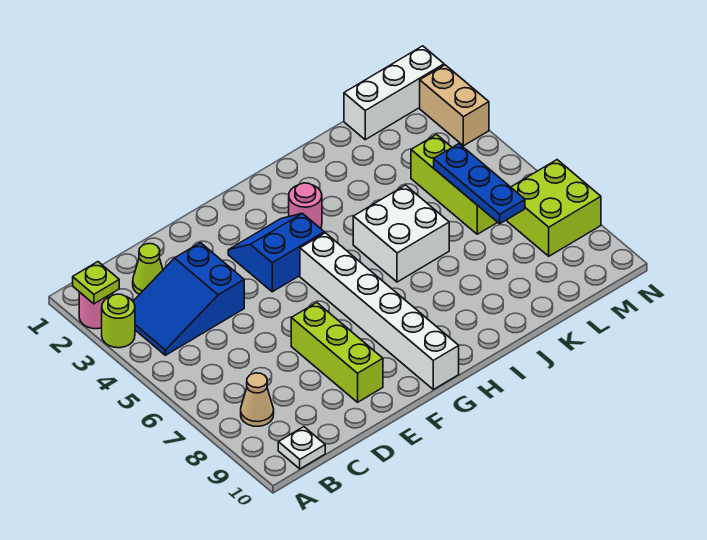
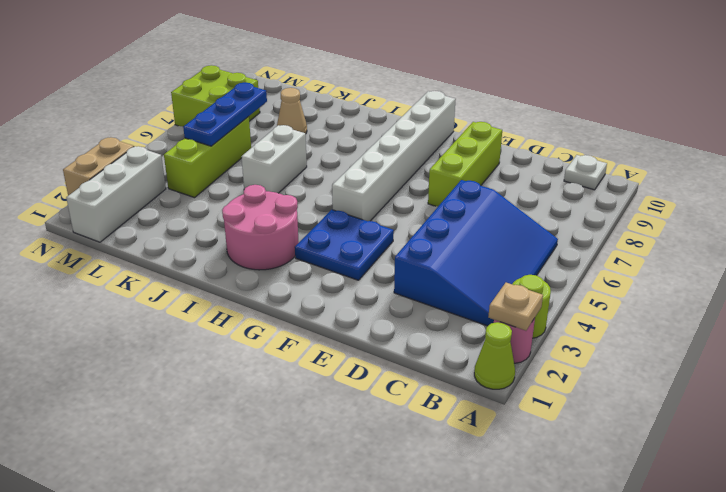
lime 1x1 plate [73,262,119,304] -> tan 1x1 plate [488,283,543,331]
blue 2x3 slope [133,243,244,355] -> blue 3x4 slope [394,180,558,326]
tan 1x1 cone [241,373,274,426] -> tan 1x1 cone moved to [277,88,307,134]
lime 1x1 cone [133,244,163,295] -> lime 1x1 cone moved to [474,322,515,389]
blue 2x2 slope [228,213,324,292] -> blue 2x2 plate [295,210,394,280]
pink 1x1 round brick [289,183,322,229] -> pink 2x2 round brick [222,185,299,270]
white 2x2 brick [353,185,449,282] -> white 1x2 brick [241,125,307,193]
white 1x3 brick [344,46,444,140] -> white 1x3 brick turned to [66,146,166,242]

